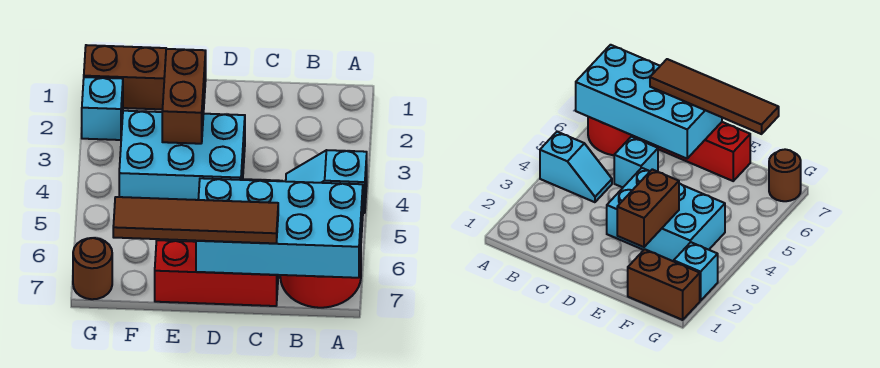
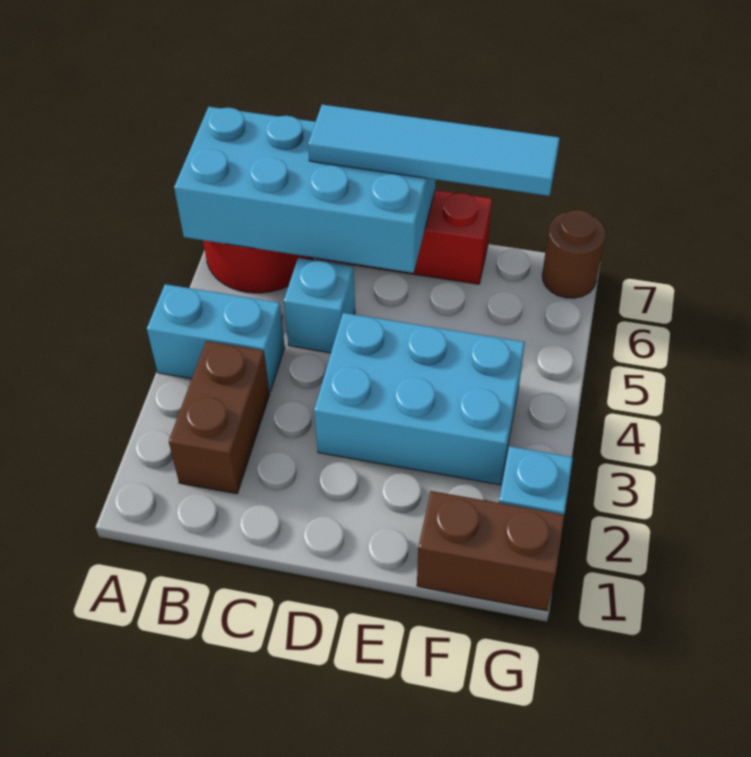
cyan 1x2 slope [286,150,367,213] -> cyan 1x2 brick [147,284,285,392]
brown 1x4 tile [113,197,278,243] -> cyan 1x4 tile [308,104,560,196]
brown 1x2 brick [162,49,206,144] -> brown 1x2 brick moved to [169,341,270,494]

